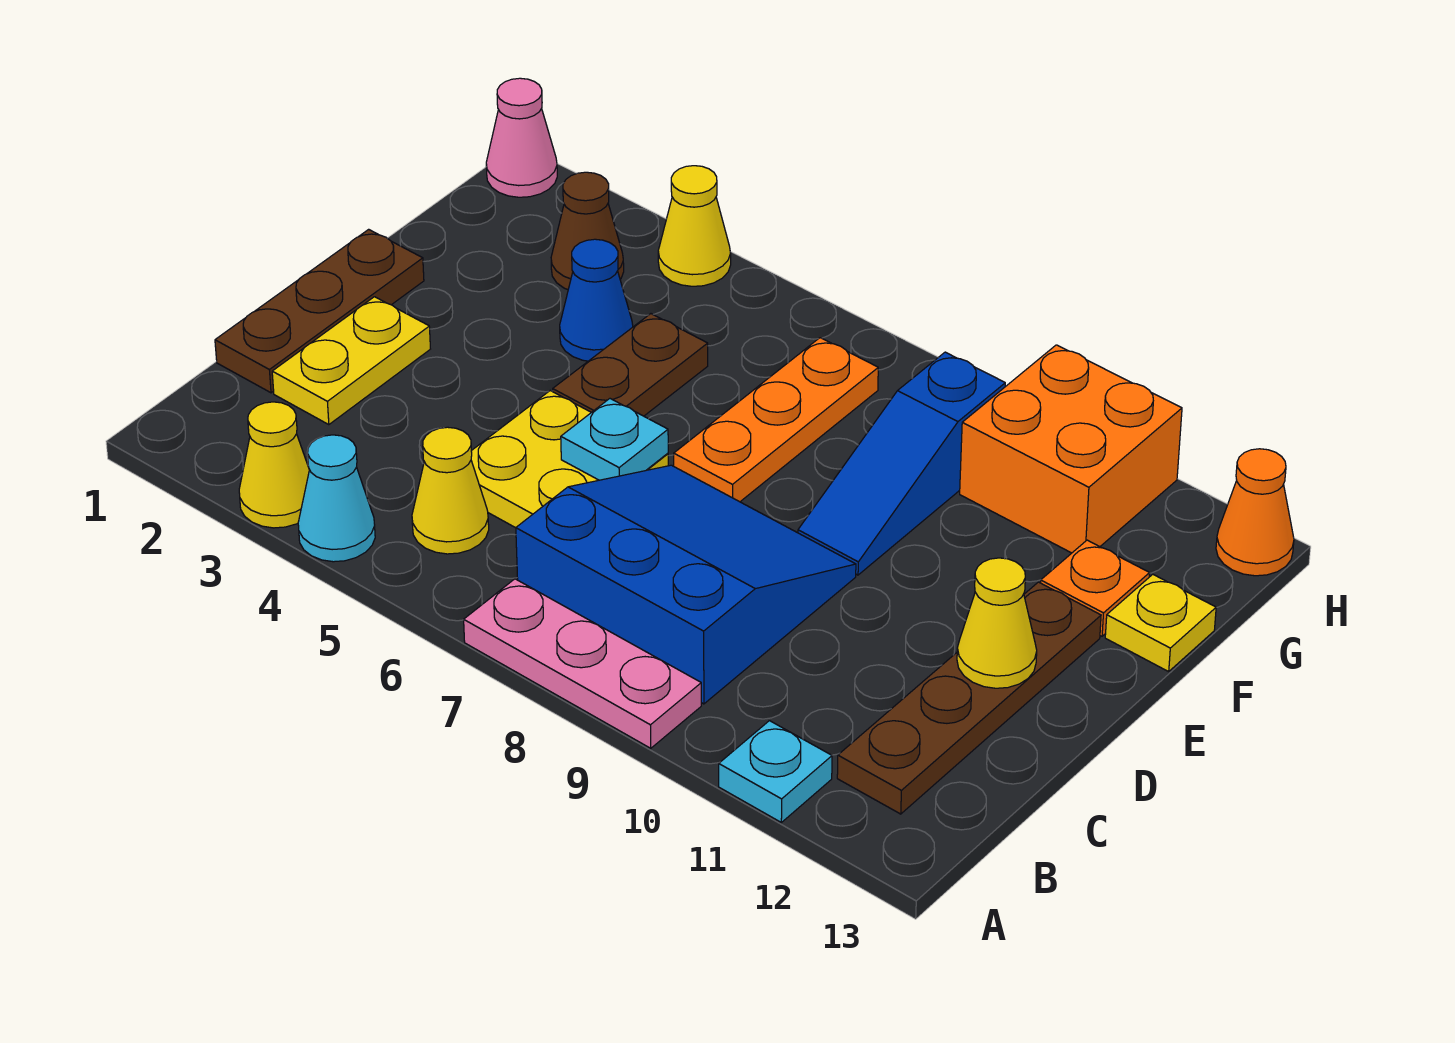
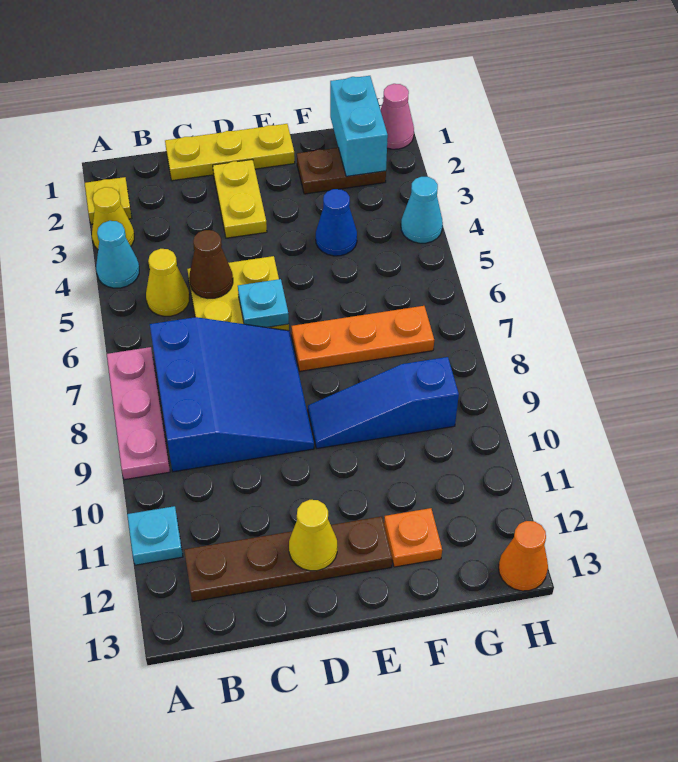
brown 1x3 plate [215,229,424,393] -> yellow 1x3 plate [165,124,295,181]
yellow 1x2 plate [272,297,430,425] -> yellow 1x2 plate turned to [213,160,267,238]
brown 1x2 plate [553,314,708,416] -> brown 1x2 plate moved to [297,148,386,194]
yellow 1x1 plate [1105,574,1216,672] -> yellow 1x1 plate moved to [85,177,132,224]
none -> cyan 1x2 brick [330,76,388,176]
brown 1x1 cone [551,172,624,289] -> brown 1x1 cone moved to [189,230,233,298]
orange 2x2 brick [960,345,1182,553] -> none
yellow 1x1 cone [658,166,731,286] -> cyan 1x1 cone [401,177,443,243]

